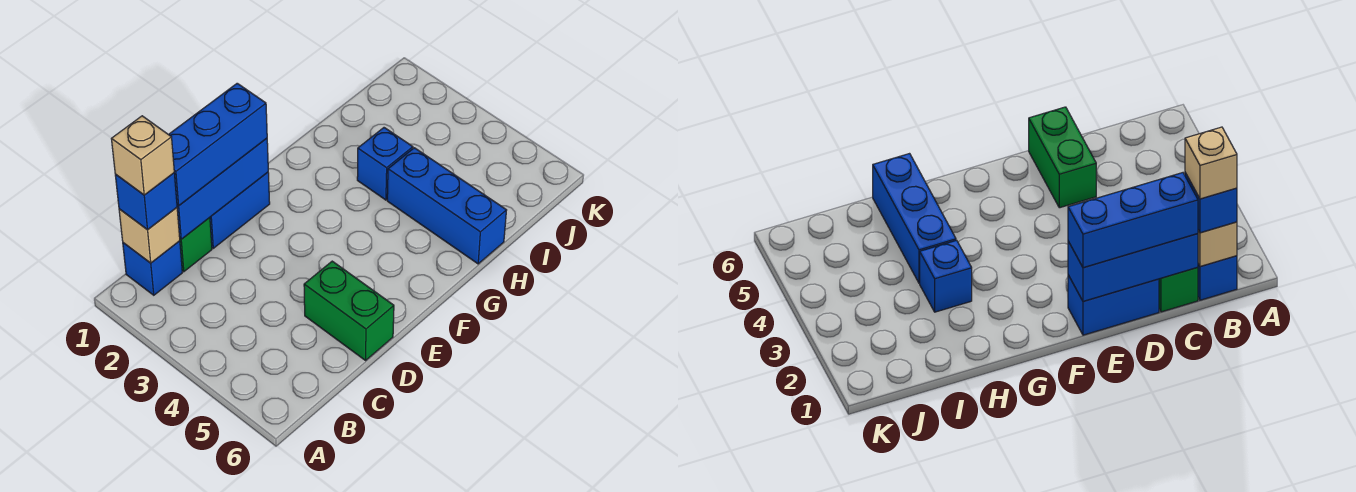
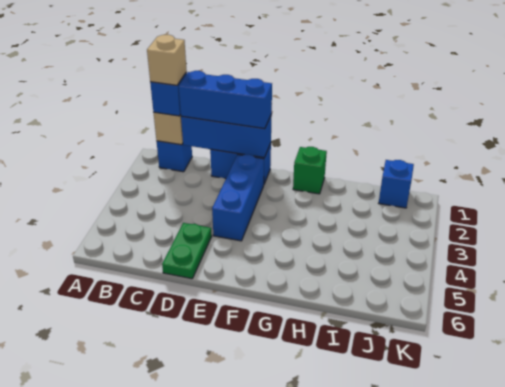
green 1x1 brick [180,218,212,272] -> green 1x1 brick moved to [293,147,327,194]
green 1x2 brick [304,261,394,360] -> green 1x2 plate [162,223,212,279]
blue 1x1 brick [357,128,413,200] -> blue 1x1 brick moved to [379,160,414,208]
blue 1x3 brick [387,148,507,264] -> blue 1x3 brick moved to [212,155,264,241]

